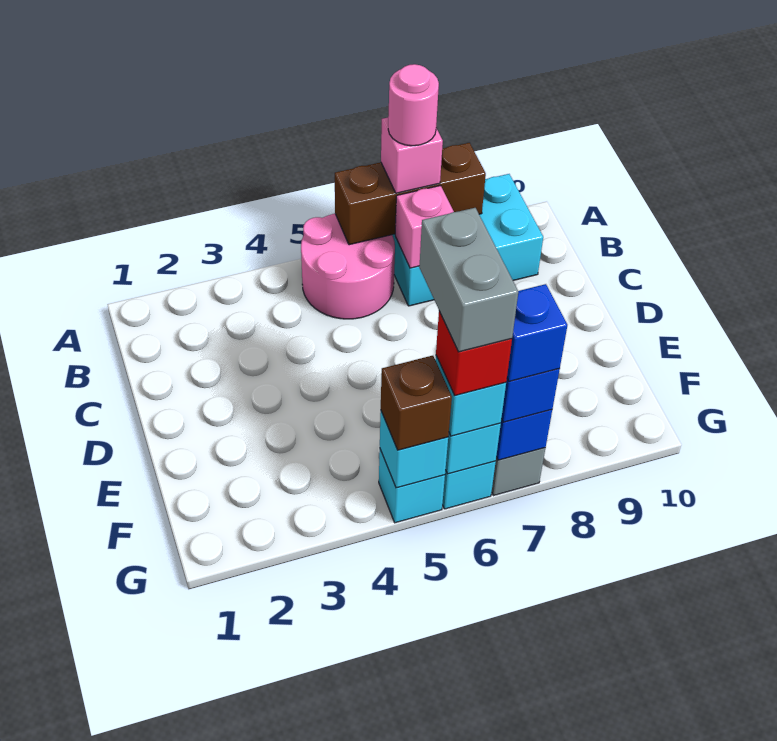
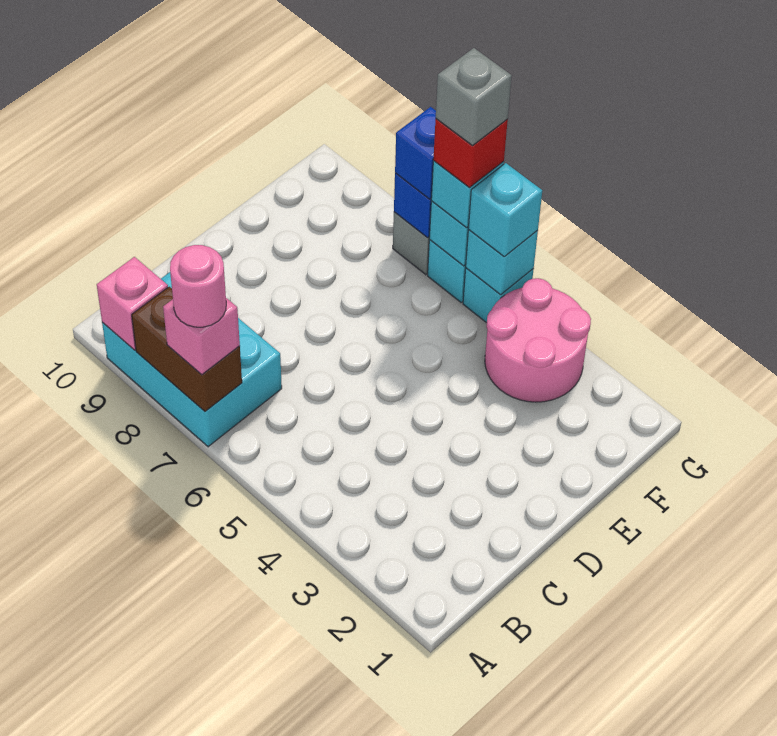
pink 2x2 round brick [301,214,395,319] -> pink 2x2 round brick moved to [485,278,591,402]
brown 1x3 brick [335,143,486,245] -> brown 1x2 brick [132,287,242,411]
pink 1x1 brick [395,186,454,268] -> pink 1x1 brick moved to [97,257,168,350]
grey 1x2 brick [419,208,518,352] -> grey 1x1 brick [436,48,512,146]
brown 1x1 brick [381,356,452,450] -> cyan 1x1 brick [468,163,542,256]
blue 1x1 brick [507,284,567,381] -> none

